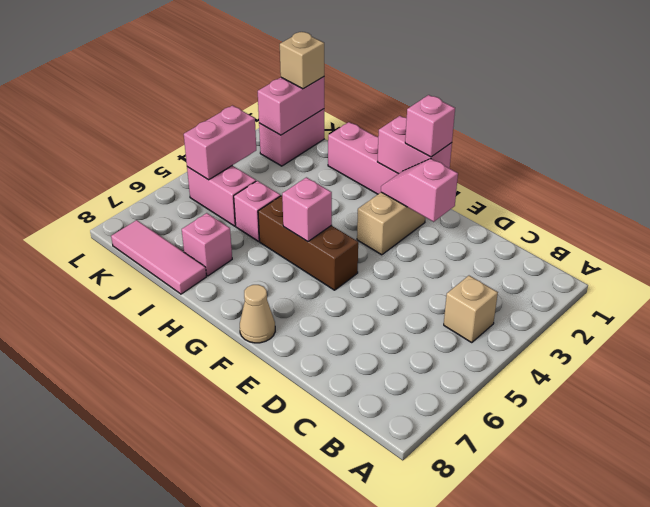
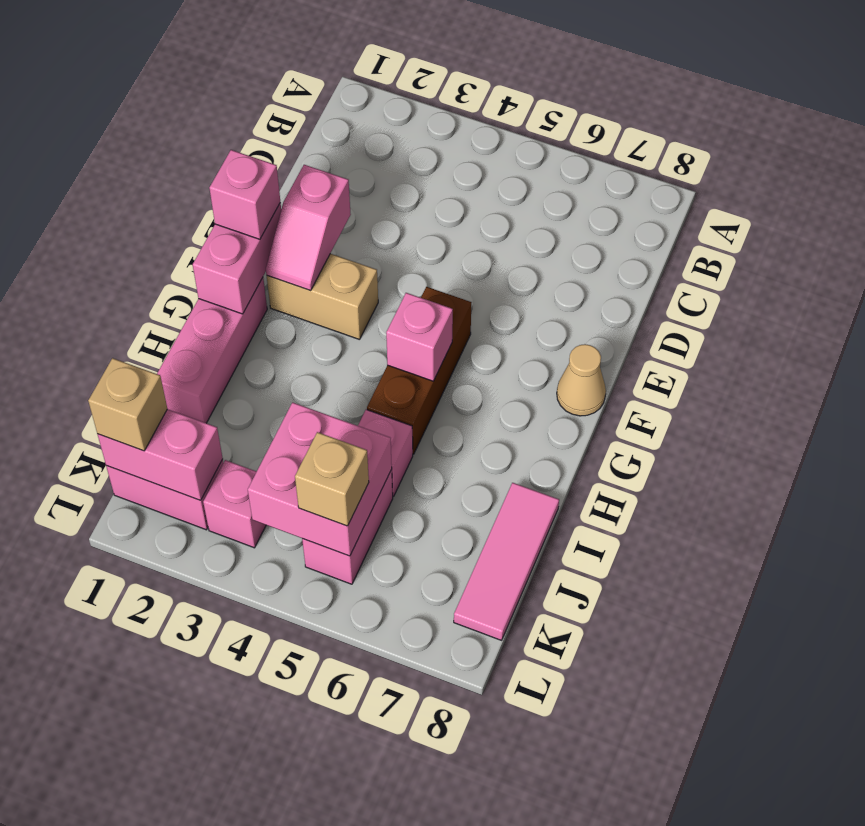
tan 1x1 brick [444,276,498,343] -> tan 1x1 brick moved to [295,432,369,526]
pink 1x1 brick [182,213,232,276] -> pink 1x1 brick moved to [203,460,266,548]
pink 1x2 brick [184,106,256,180] -> pink 2x2 brick [248,402,392,556]

